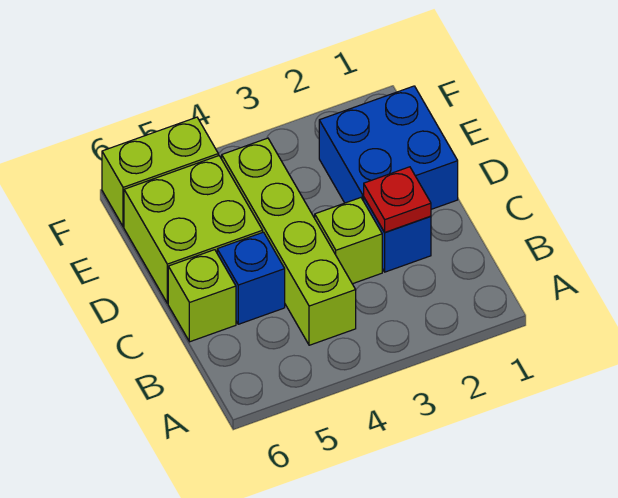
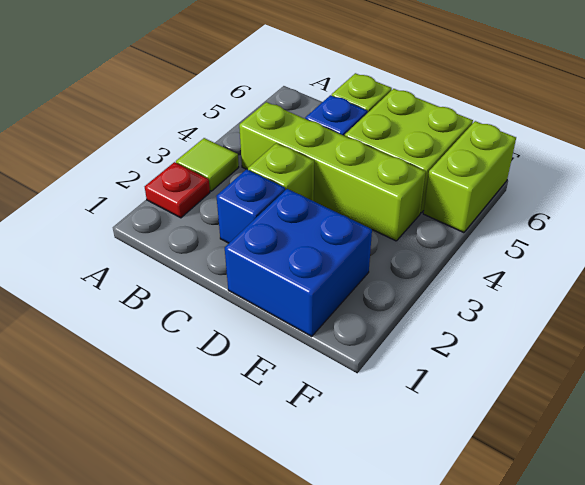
none -> lime 1x1 tile [176,138,239,191]
red 1x1 plate [364,167,431,232] -> red 1x1 plate moved to [145,162,210,218]

